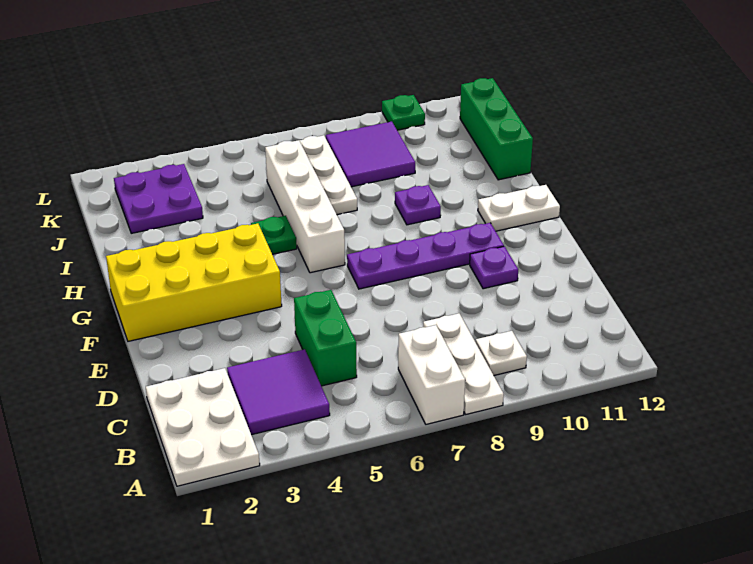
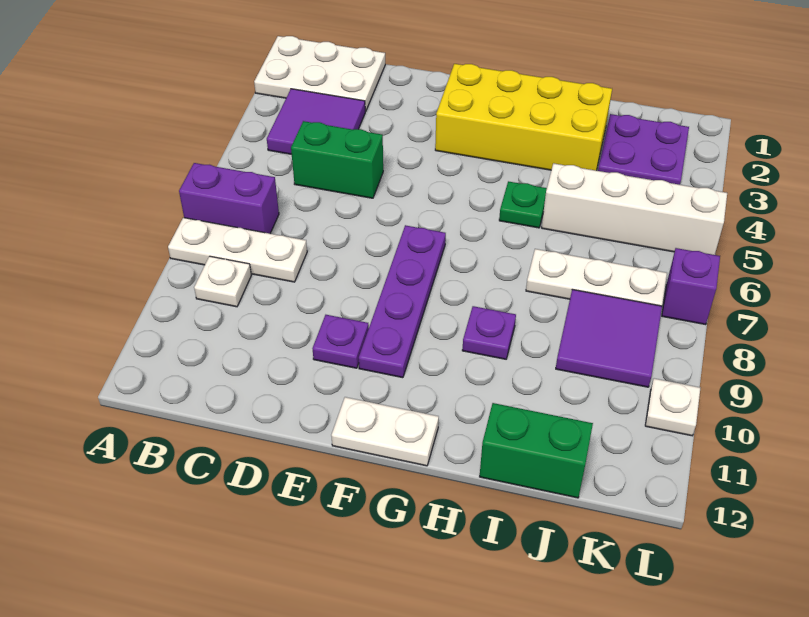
white 1x2 brick [398,325,465,424] -> purple 1x2 brick [179,163,279,233]
yellow 2x4 brick [106,223,282,341] -> yellow 2x4 brick turned to [435,64,612,170]
white 1x4 brick [265,140,345,273] -> white 1x4 brick moved to [542,163,727,255]
white 1x2 plate [478,185,560,231] -> white 1x2 plate turned to [331,397,439,466]
green 1x3 brick [460,78,533,180] -> green 1x2 brick [480,403,593,498]
none -> purple 1x1 brick [662,248,720,325]
green 1x1 plate [382,95,425,130] -> white 1x1 plate [645,378,700,436]

